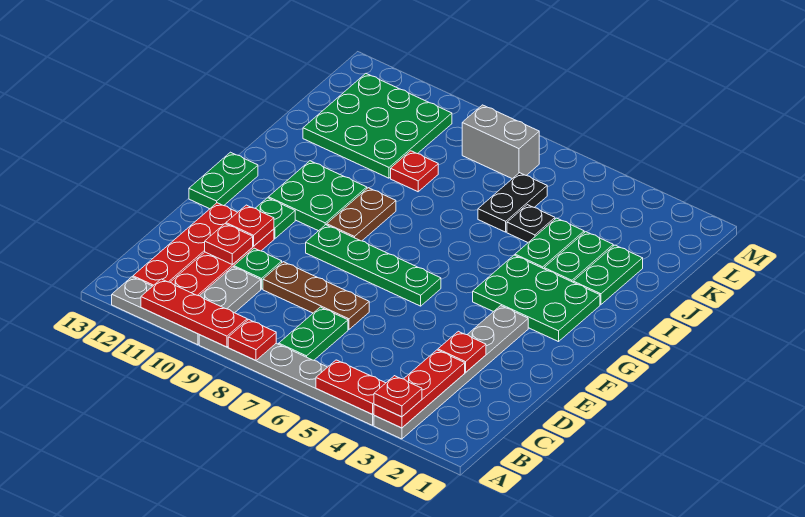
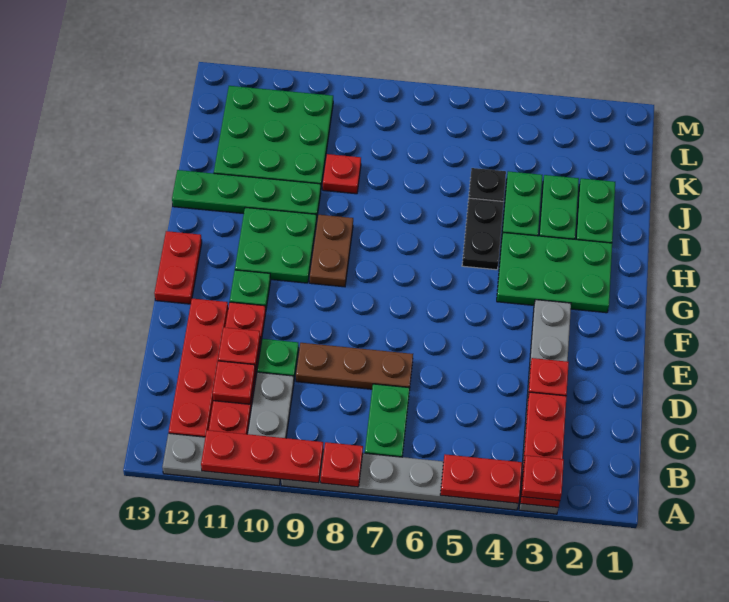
red 1x1 plate [226,205,274,246] -> red 1x1 plate moved to [213,361,255,404]
green 1x4 plate [306,225,441,306] -> green 1x4 plate moved to [172,170,321,218]
green 1x2 plate [189,152,258,209] -> red 1x2 plate [154,231,202,304]
black 1x2 plate [478,173,547,232] -> black 1x2 plate moved to [462,198,504,270]
grey 1x2 brick [462,105,539,179] -> none

